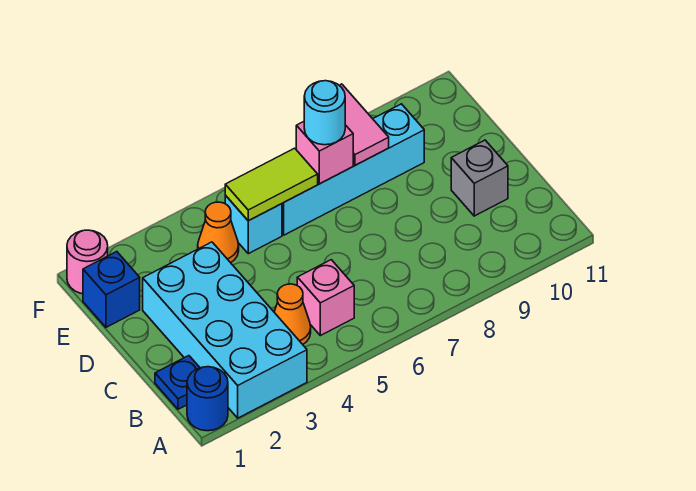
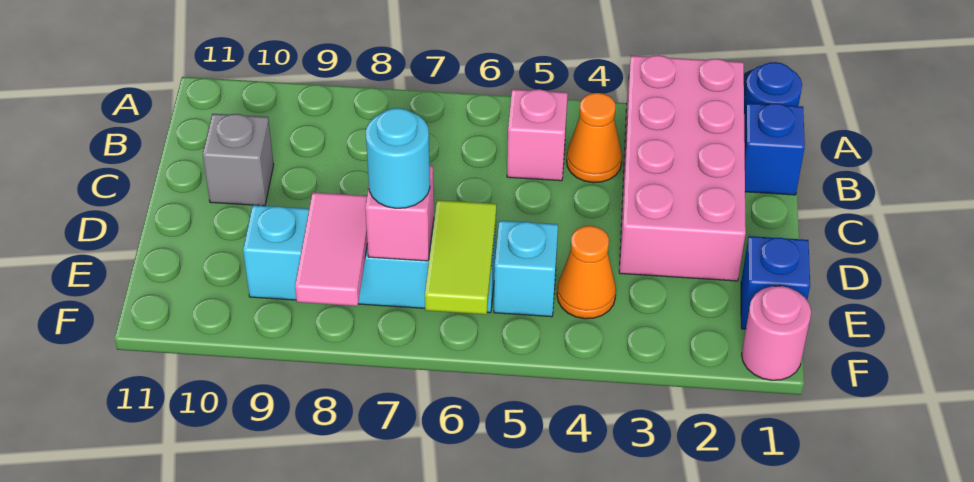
cyan 2x4 brick [143,242,307,418] -> pink 2x4 brick [619,55,746,281]
blue 1x1 plate [155,356,200,409] -> blue 1x1 brick [744,103,805,195]
lime 1x2 tile [225,148,318,221] -> lime 1x2 tile turned to [425,200,496,314]

